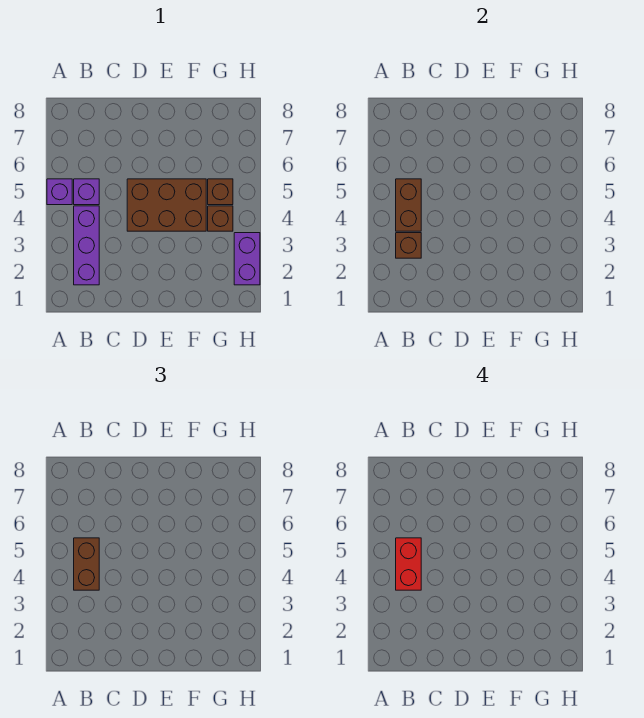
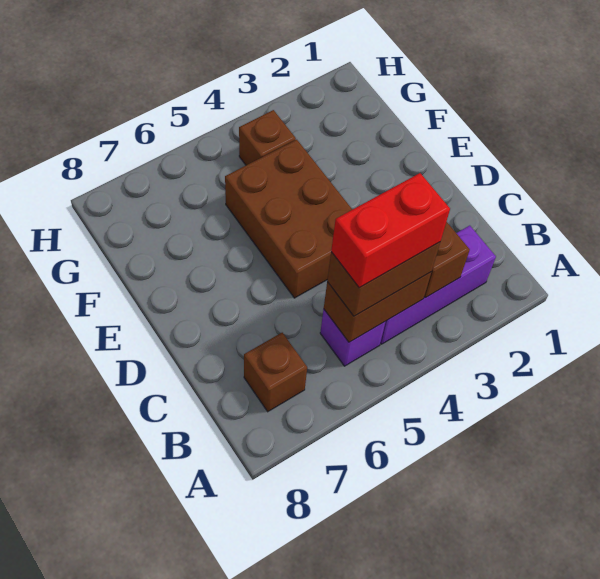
purple 1x1 brick [47,179,72,205] -> none
brown 1x1 brick [208,179,233,205] -> brown 1x1 brick moved to [244,333,307,412]
purple 1x2 brick [234,233,260,285] -> none

